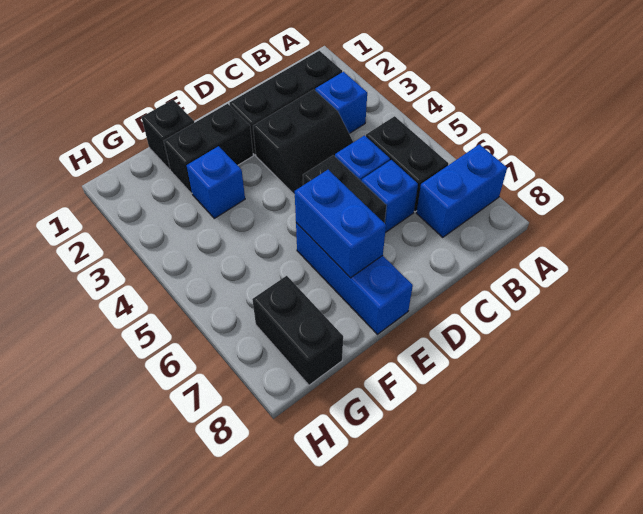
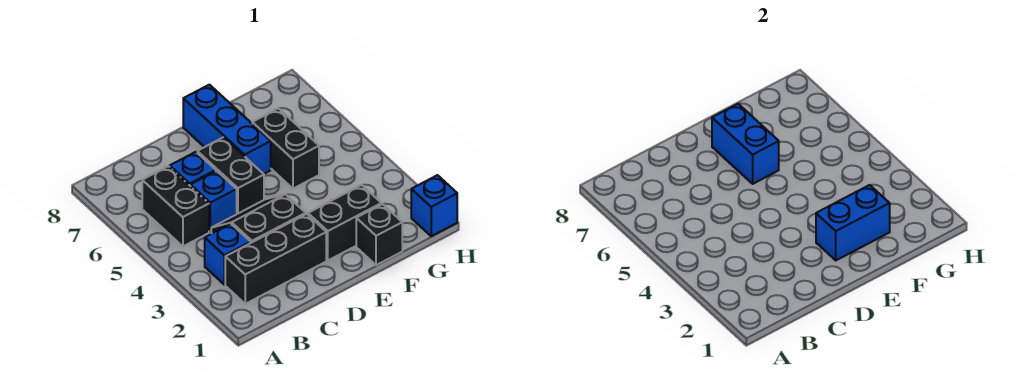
blue 1x2 brick [416,144,507,238] -> blue 1x2 brick moved to [816,185,890,260]
blue 1x1 brick [187,146,245,218] -> blue 1x1 brick moved to [411,175,457,236]
black 1x2 brick [252,276,343,385] -> black 1x2 brick moved to [252,108,319,189]

